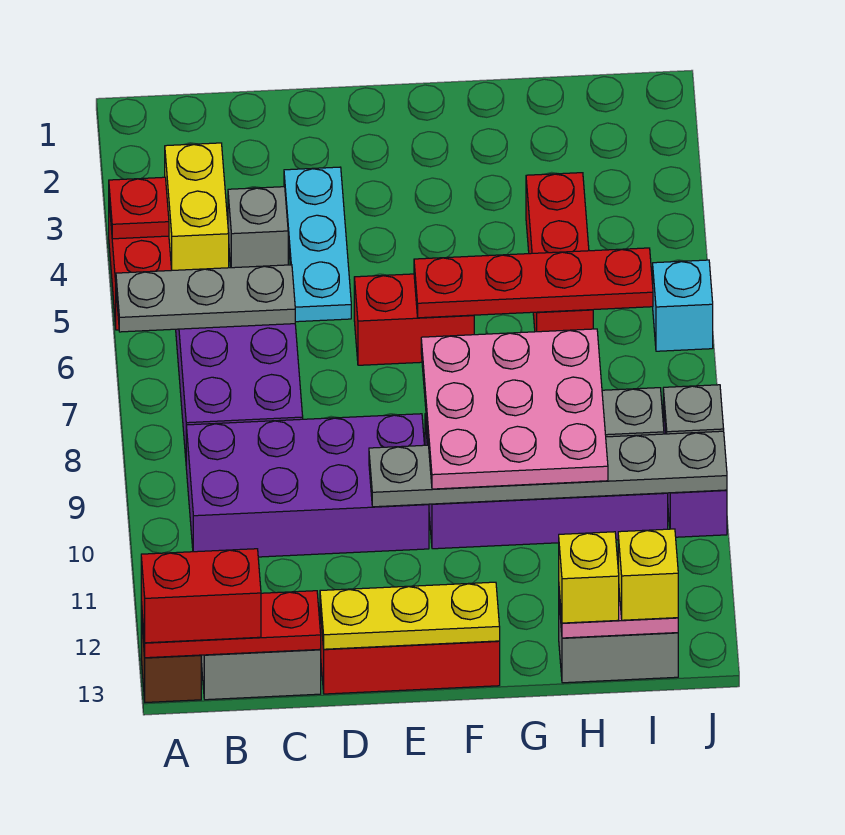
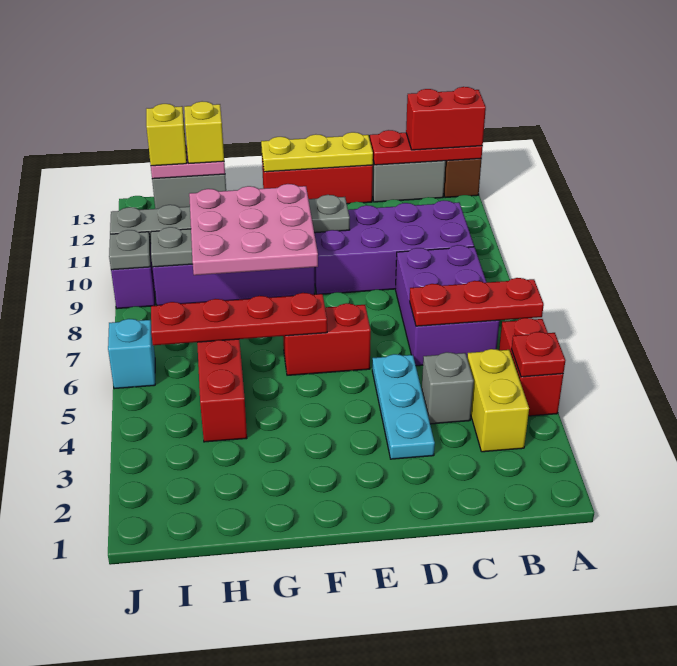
grey 1x3 plate [116,265,295,332] -> red 1x3 plate [410,278,544,326]

